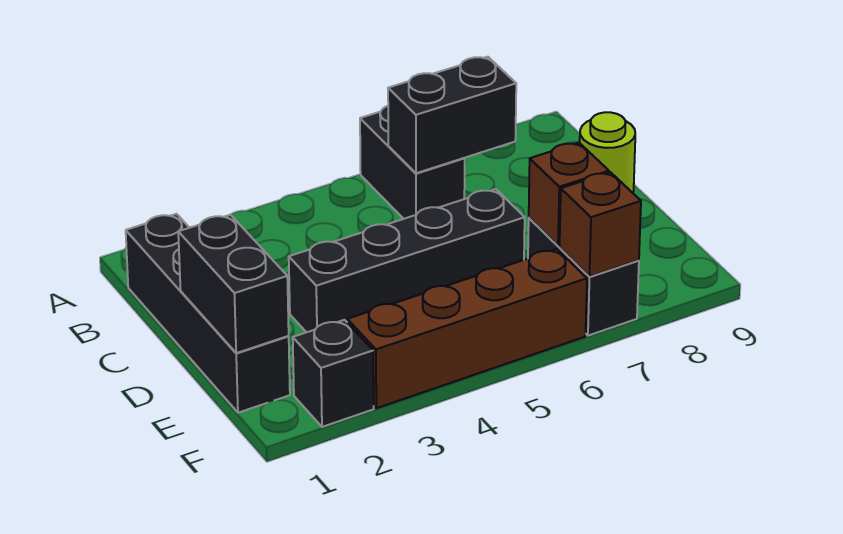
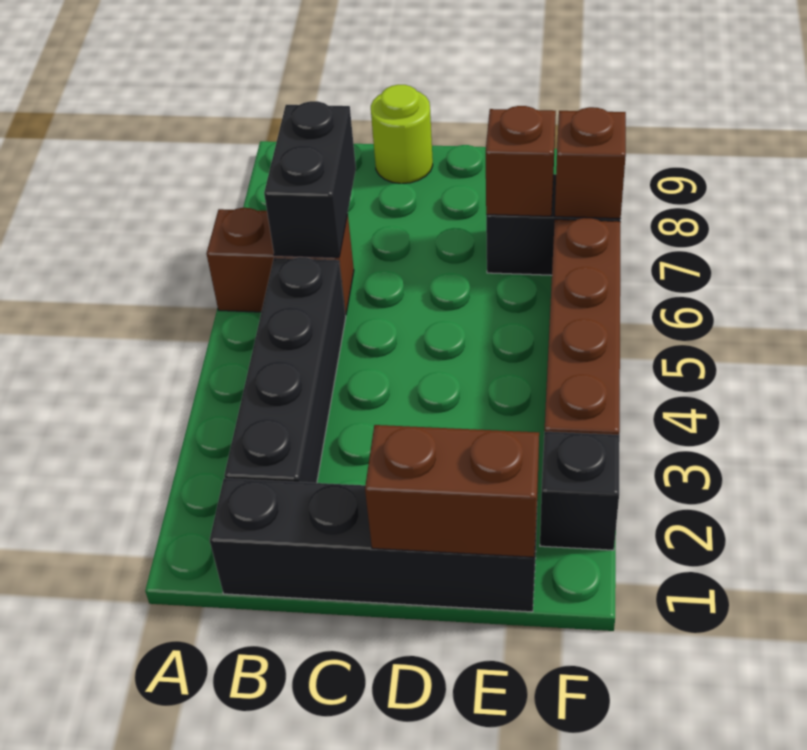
black 1x2 brick [360,106,465,219] -> brown 1x2 brick [207,208,354,315]
black 1x2 brick [178,215,289,353] -> brown 1x2 brick [365,425,539,557]
black 1x4 brick [289,189,525,332] -> black 1x4 brick moved to [224,257,346,483]

